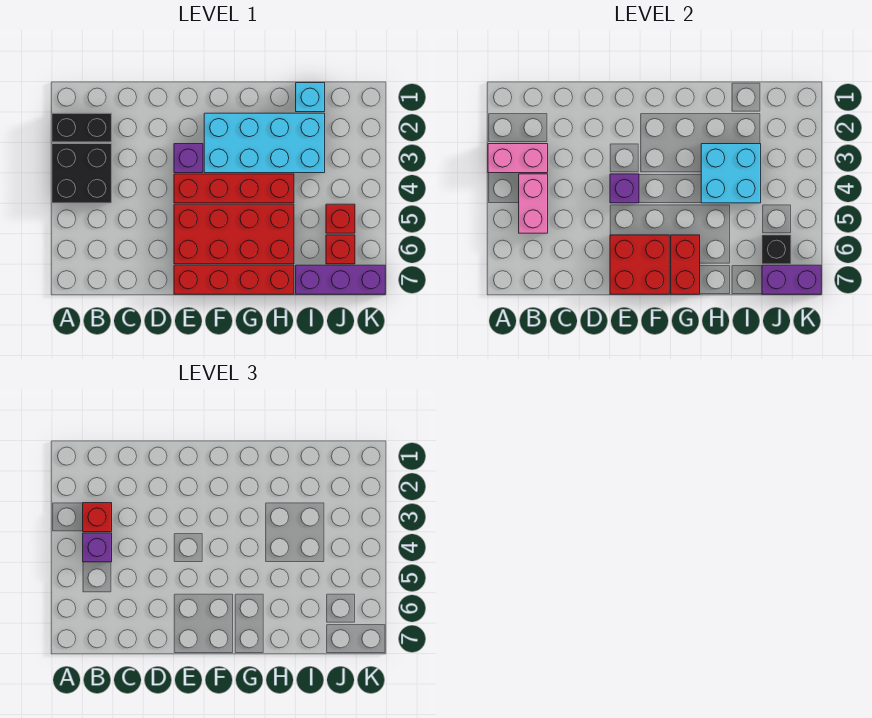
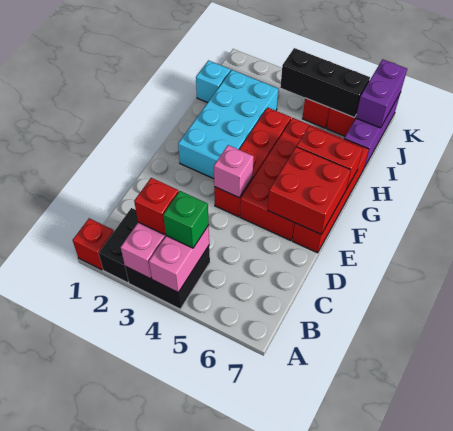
none -> red 1x1 brick [73,218,114,270]
pink 1x2 brick [519,174,548,233] -> pink 1x2 brick turned to [149,225,209,292]
purple 1x1 brick [83,533,112,562] -> green 1x1 brick [163,191,209,248]
purple 1x1 brick [174,144,203,173] -> none
purple 1x1 brick [610,174,639,203] -> pink 1x1 brick [214,145,254,197]
cyan 2x2 brick [701,144,761,203] -> none
black 1x1 brick [762,235,791,264] -> black 1x3 brick [280,48,370,118]

